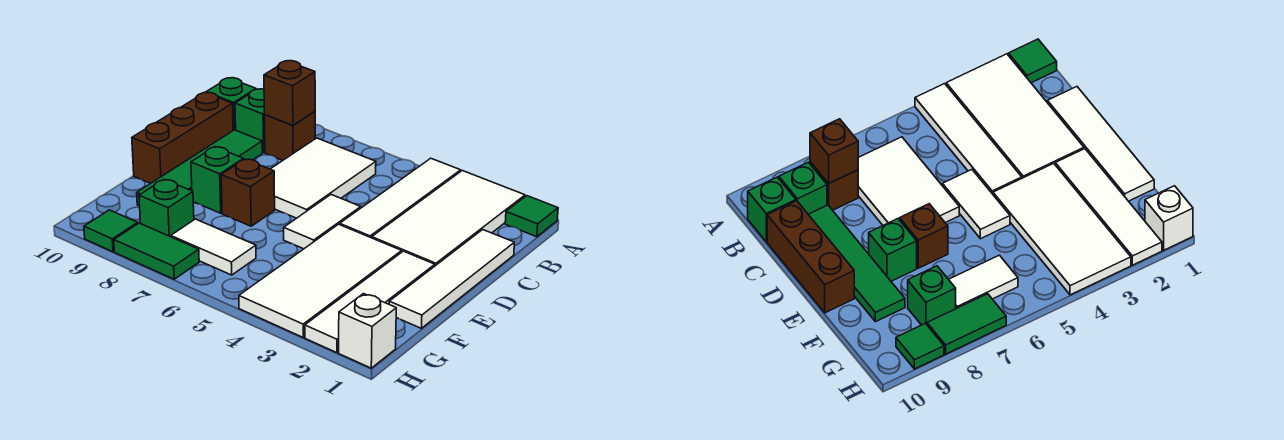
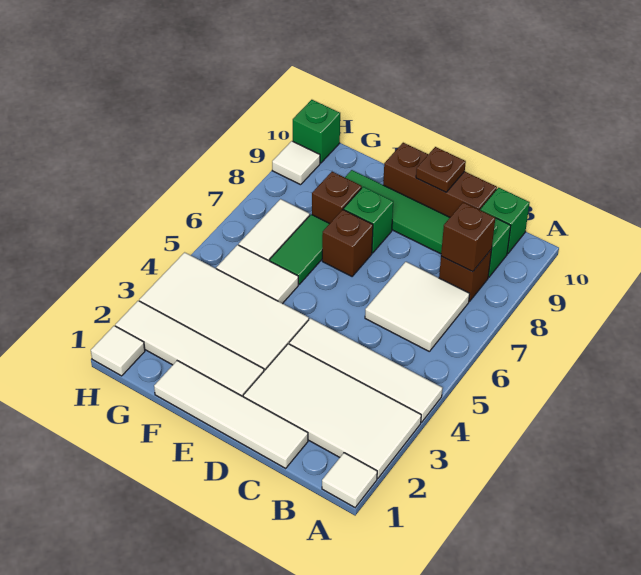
green 1x1 tile [505,196,558,237] -> white 1x1 tile [322,453,377,507]
white 2x3 tile [271,138,376,218] -> white 2x2 tile [365,262,470,351]
white 1x2 tile [284,195,361,249] -> white 1x2 tile moved to [216,245,298,304]
none -> brown 1x1 plate [416,147,466,192]
none -> brown 1x1 brick [312,172,362,223]
green 1x1 brick [139,179,194,237] -> green 1x1 brick moved to [293,100,340,163]
white 1x1 brick [339,294,396,368] -> white 1x1 tile [91,326,145,376]
green 1x2 tile [114,223,199,279] -> green 1x2 tile moved to [270,214,330,284]
green 1x1 tile [84,210,138,252] -> white 1x1 tile [272,141,320,185]

